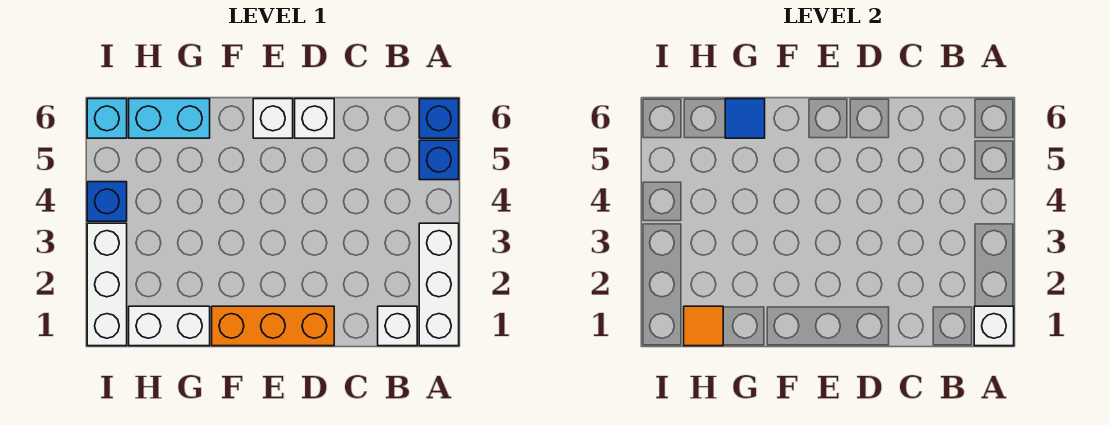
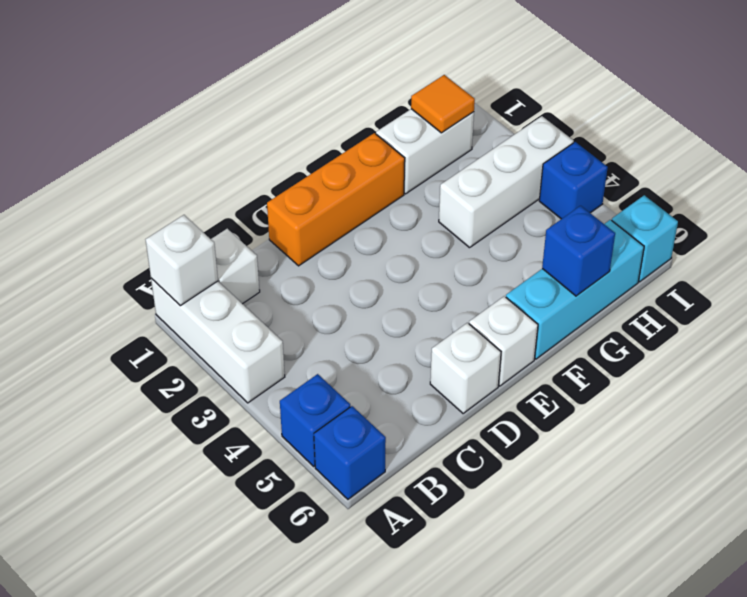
cyan 1x2 brick [129,99,210,138] -> cyan 1x3 brick [506,220,644,359]
blue 1x1 tile [725,99,765,138] -> blue 1x1 brick [542,206,615,296]
white 1x3 brick [87,223,127,346] -> white 1x3 brick turned to [439,116,574,248]

